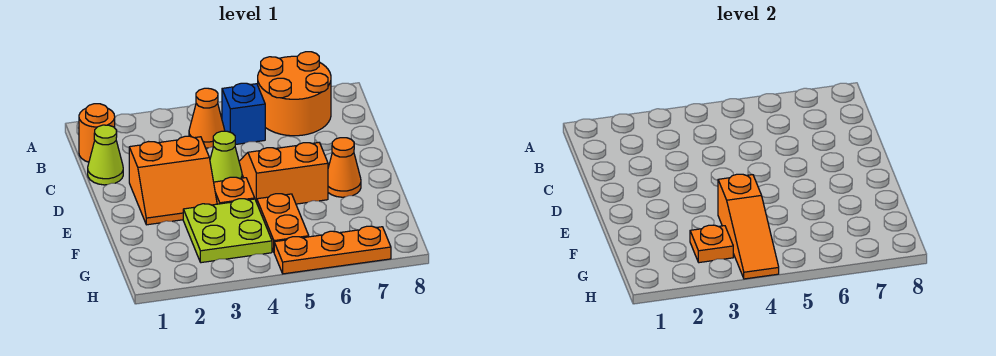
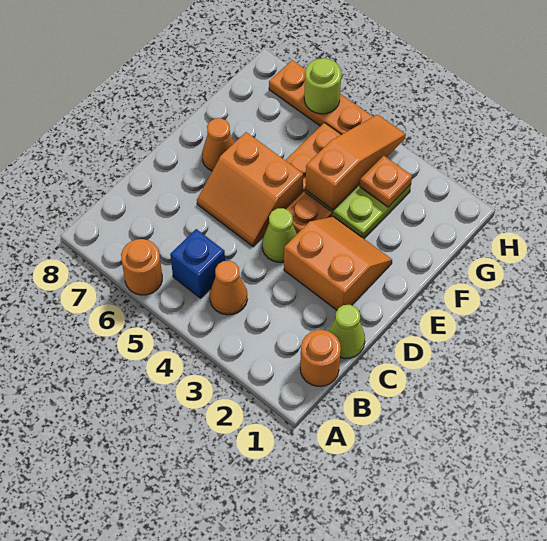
orange 2x2 round brick [258,52,331,136] -> orange 1x1 round brick [121,239,162,295]
none -> lime 1x1 round brick [304,58,341,114]

